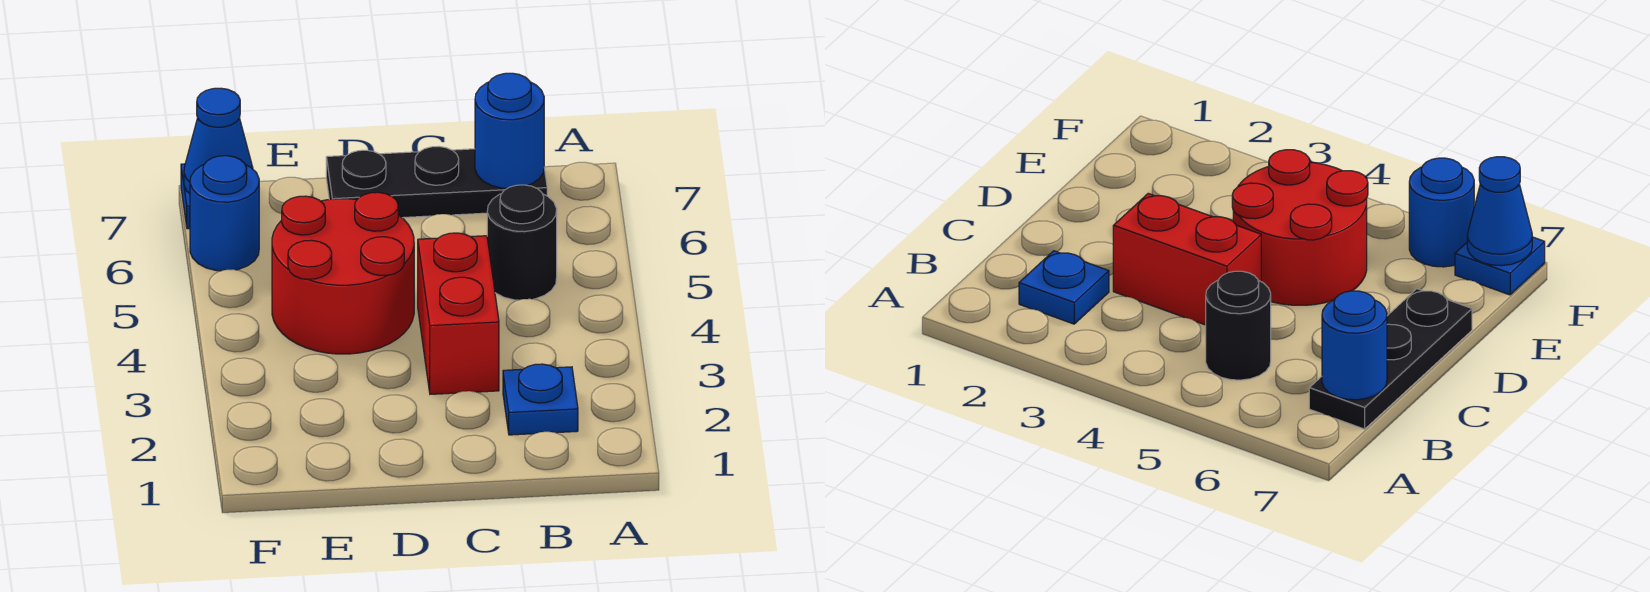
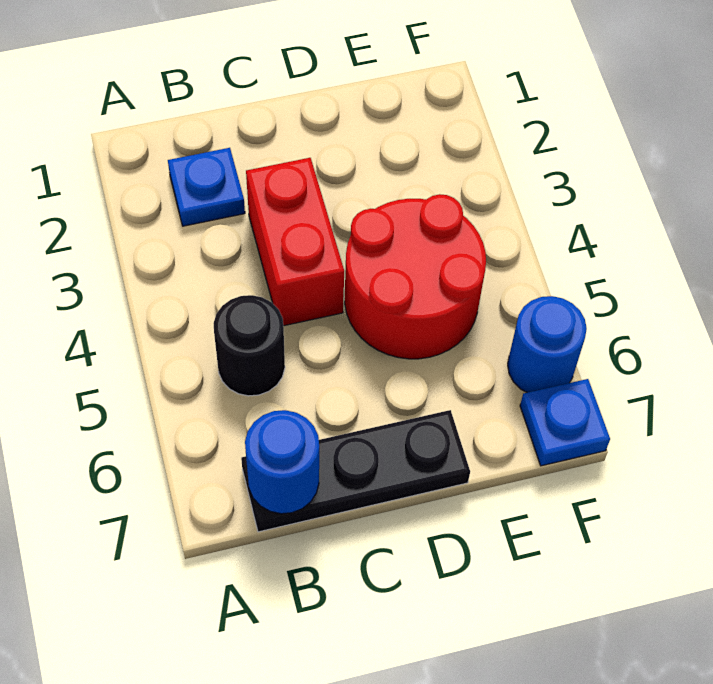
blue 1x1 cone [184,88,253,194] -> none

